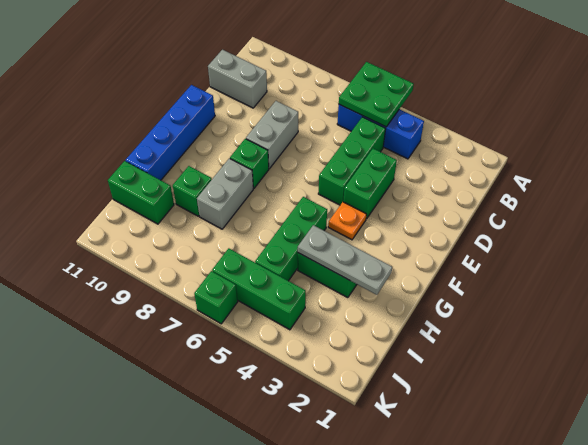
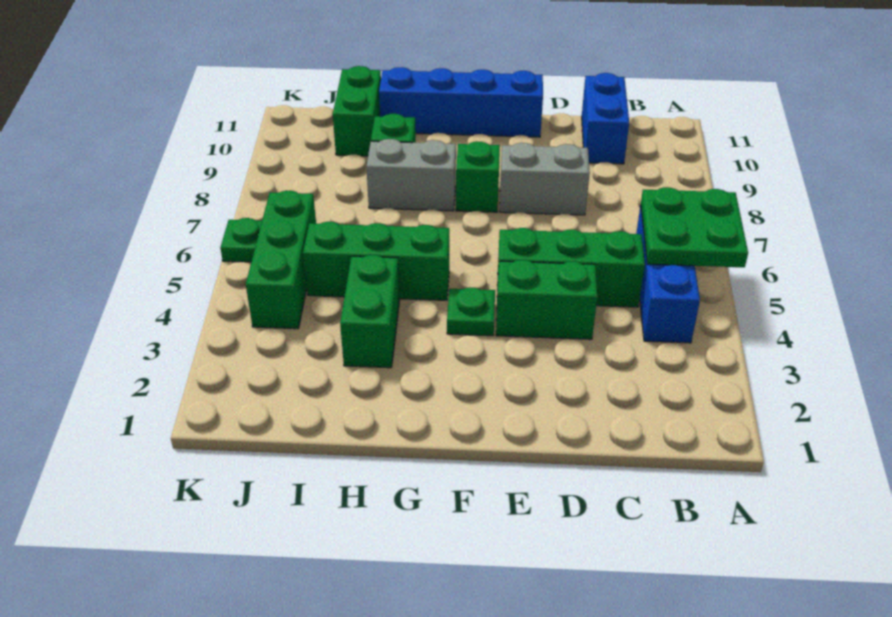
grey 1x2 brick [208,50,267,108] -> blue 1x2 brick [582,73,629,164]
orange 1x1 plate [328,202,367,240] -> green 1x1 plate [447,288,495,336]
grey 1x3 plate [298,225,392,295] -> none
green 1x1 brick [194,271,238,324] -> green 1x1 plate [220,218,262,262]

